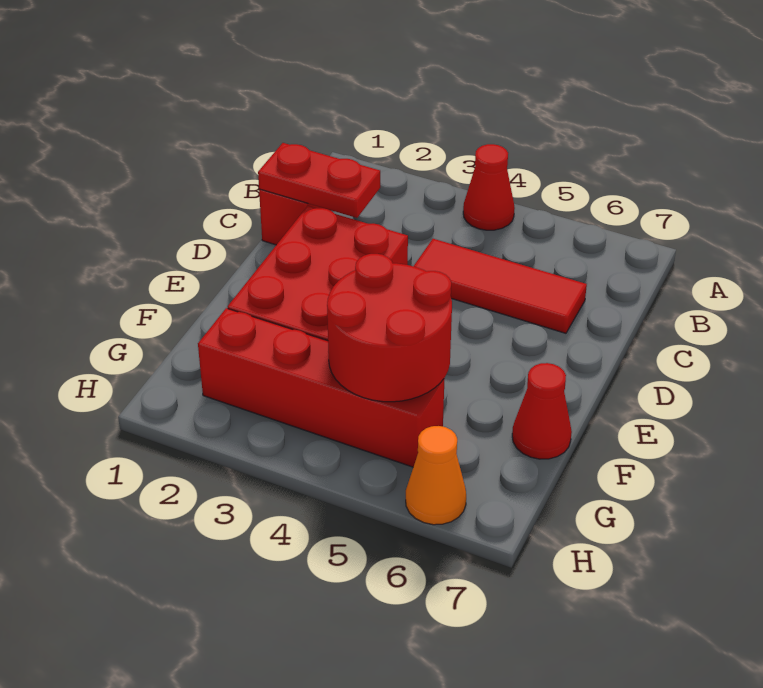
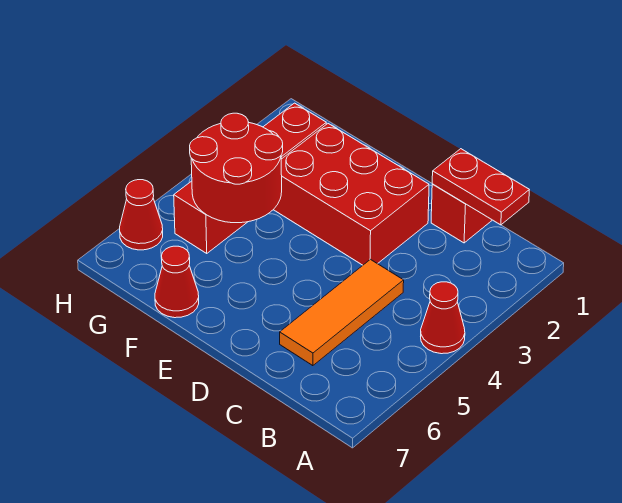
red 1x2 plate [258,143,380,218] -> red 1x2 plate turned to [432,149,529,225]
red 1x3 tile [414,239,587,333] -> orange 1x3 tile [280,260,404,366]
orange 1x1 cone [406,426,466,525] -> red 1x1 cone [120,180,163,250]

